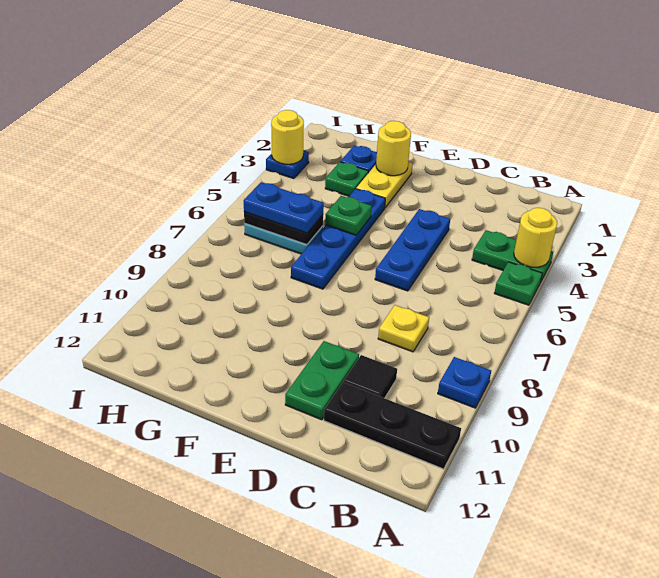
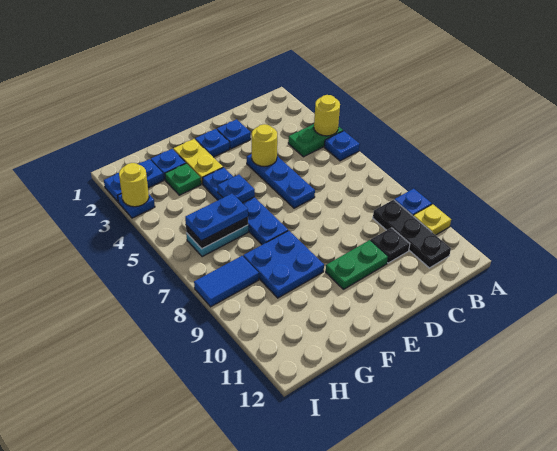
green 1x1 plate [495,262,542,305] -> blue 1x1 plate [324,131,360,161]
black 1x3 plate [324,382,461,469] -> black 1x3 plate turned to [373,200,451,268]
yellow 1x1 plate [378,305,429,352] -> yellow 1x1 plate moved to [413,204,451,235]
black 1x1 tile [344,355,397,398] -> black 1x1 plate [371,228,410,263]
none -> blue 1x1 plate [217,119,251,149]
green 1x2 plate [285,341,359,420] -> green 1x2 plate turned to [326,240,388,289]
none -> blue 1x1 plate [195,129,230,157]
yellow 1x1 round brick [376,121,411,176] -> yellow 1x1 round brick moved to [252,124,277,167]
green 1x1 plate [325,196,372,235] -> blue 1x1 plate [218,175,255,203]
none -> blue 2x2 plate [243,231,324,298]
none -> blue 1x2 plate [104,159,164,202]
none -> blue 1x2 tile [194,256,259,307]

